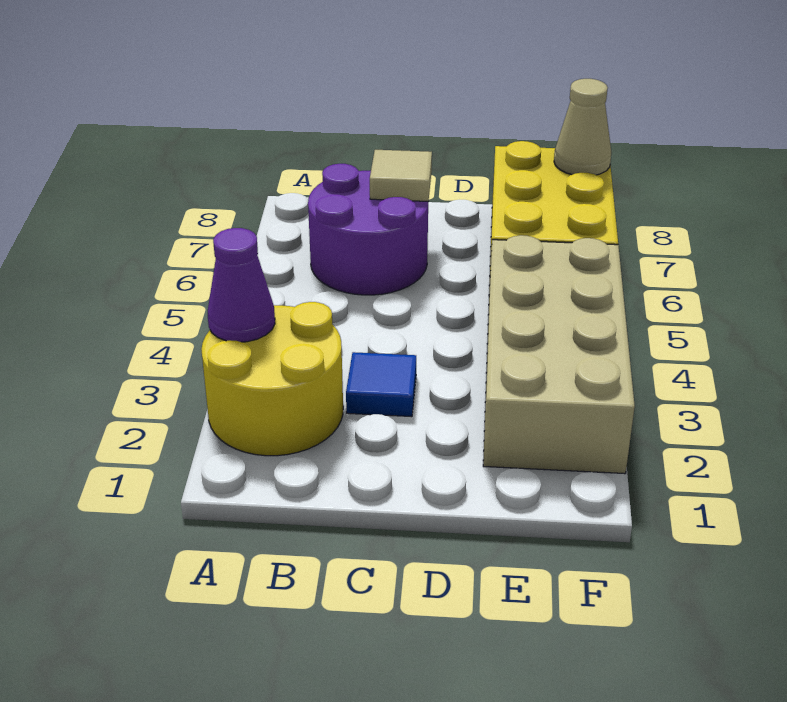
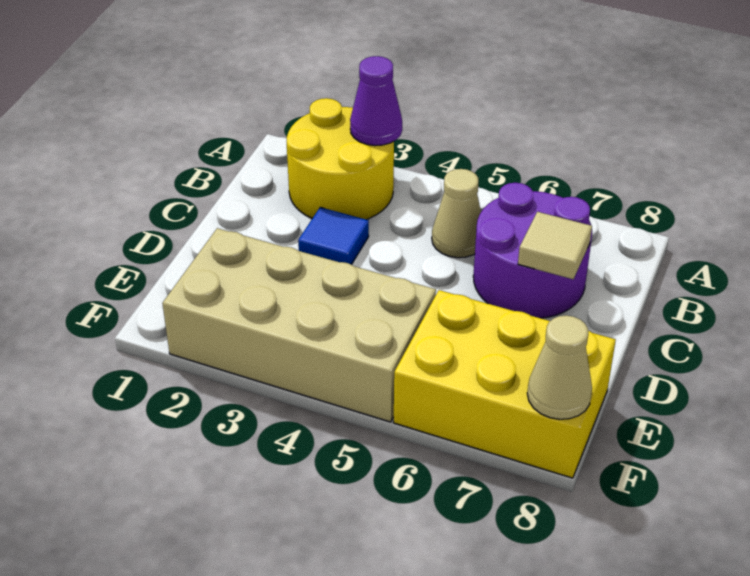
none -> tan 1x1 cone [432,169,481,258]

